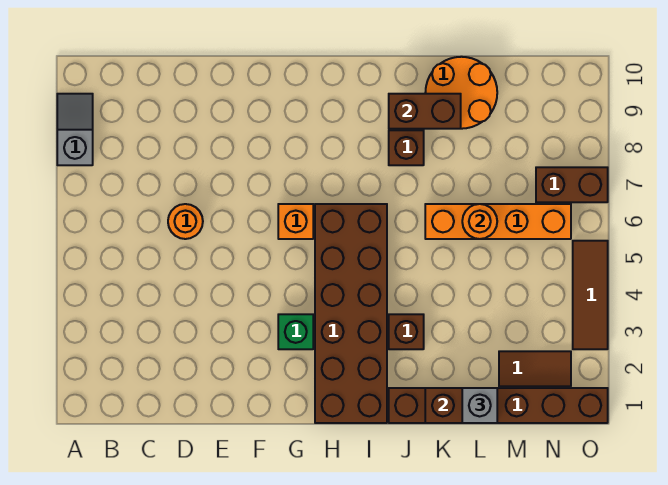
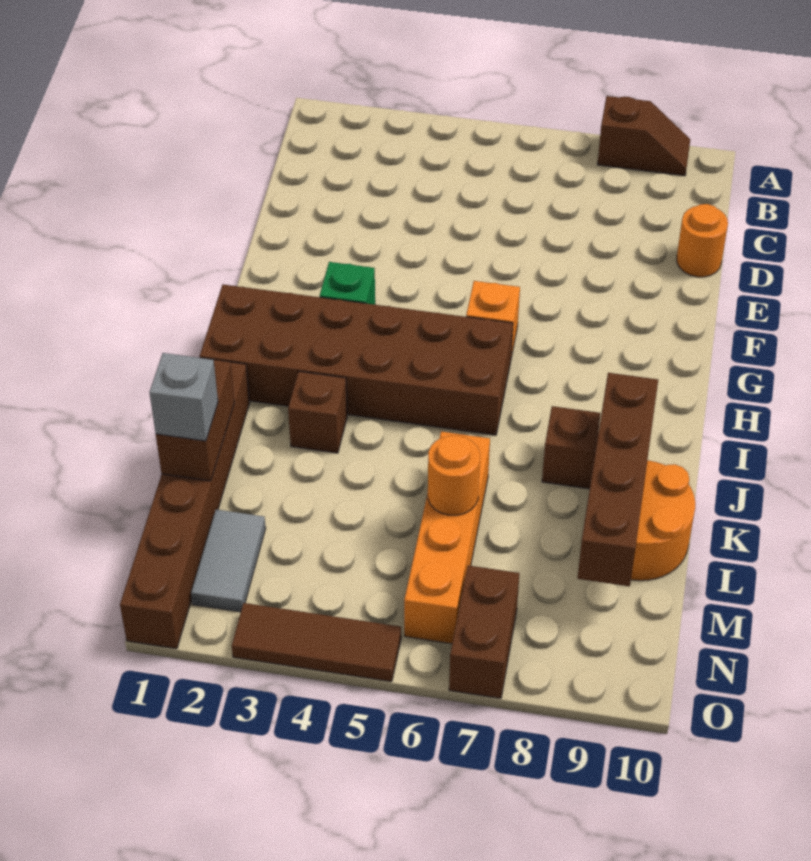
grey 1x2 slope [57,94,93,165] -> brown 1x2 slope [597,96,690,176]
orange 1x1 round brick [168,204,203,239] -> orange 1x1 round brick moved to [677,204,728,277]
brown 1x2 brick [389,94,461,129] -> brown 1x4 brick [577,373,658,586]
brown 1x2 tile [499,351,571,386] -> grey 1x2 tile [191,509,266,612]

